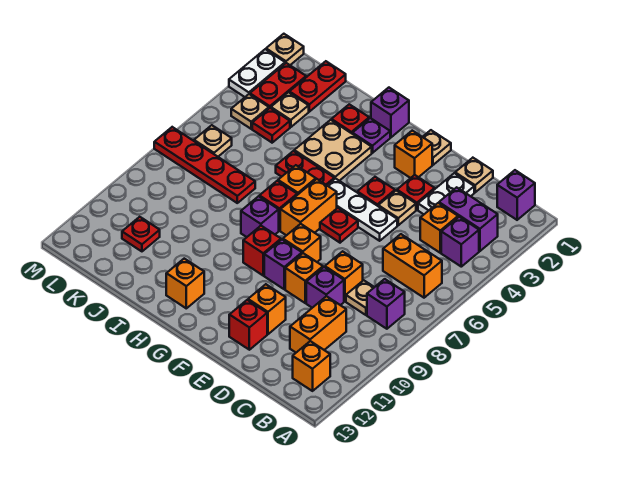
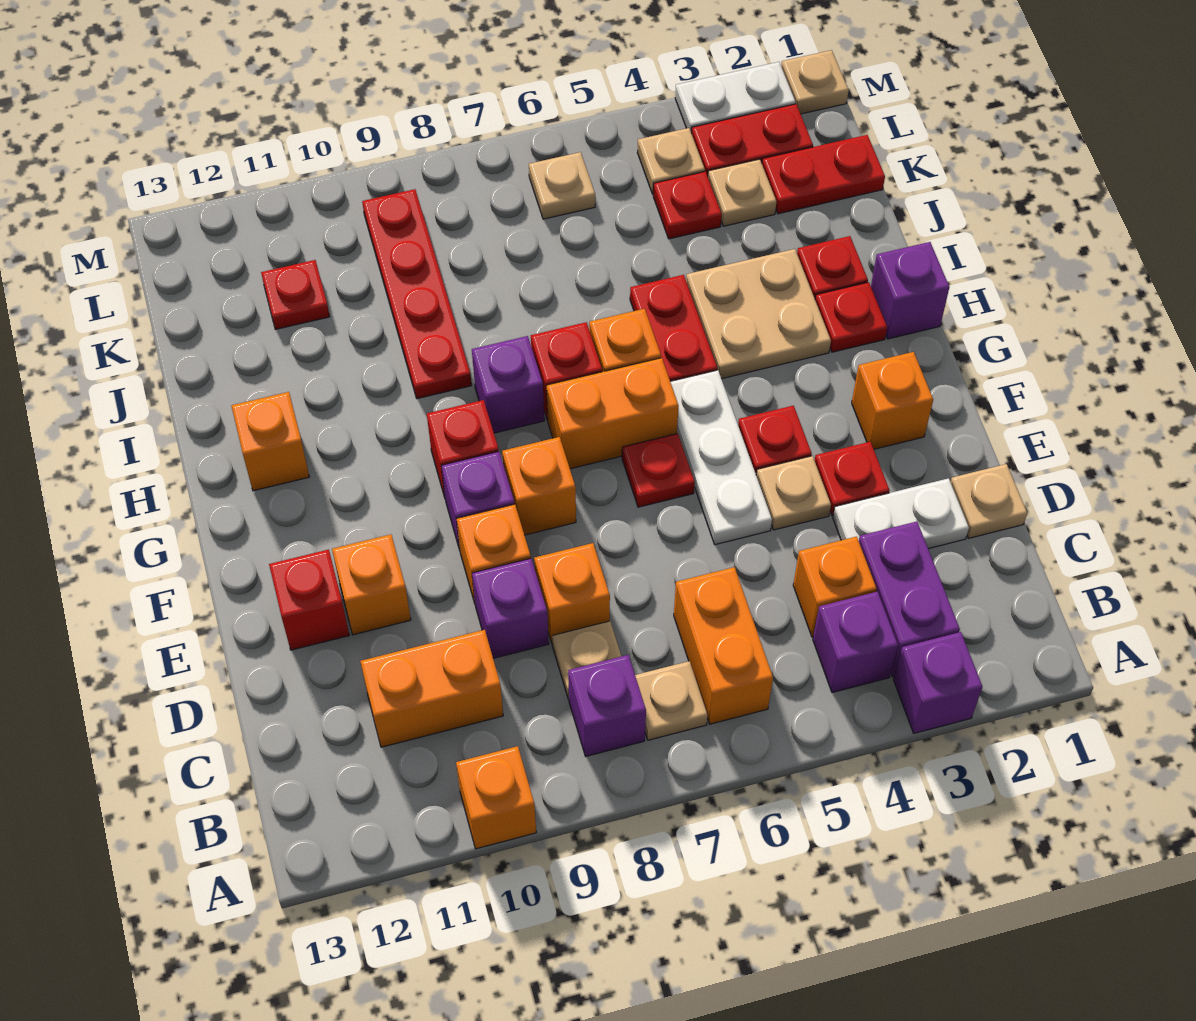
purple 1x1 brick [497,170,535,220] -> purple 1x1 brick moved to [893,632,982,733]
orange 1x1 brick [293,341,330,391] -> orange 1x1 brick moved to [456,746,536,849]
tan 1x1 plate [423,130,451,165] -> tan 1x1 plate moved to [635,661,708,740]
purple 1x1 plate [353,118,390,153] -> red 1x1 plate [815,282,887,352]
red 1x4 plate [154,127,255,203] -> red 1x4 plate moved to [362,189,472,399]

